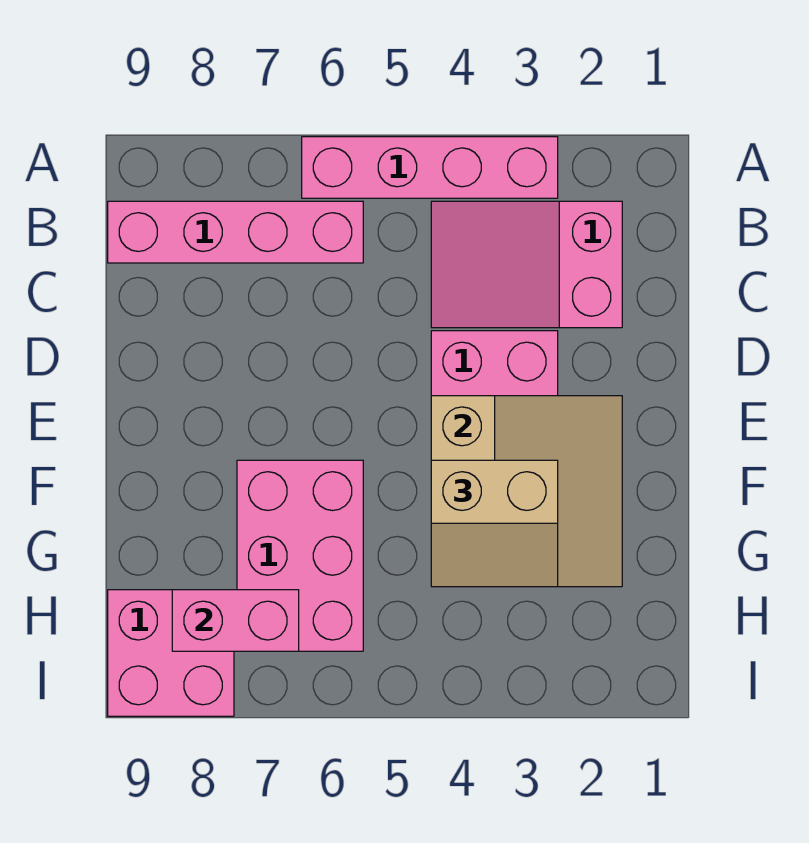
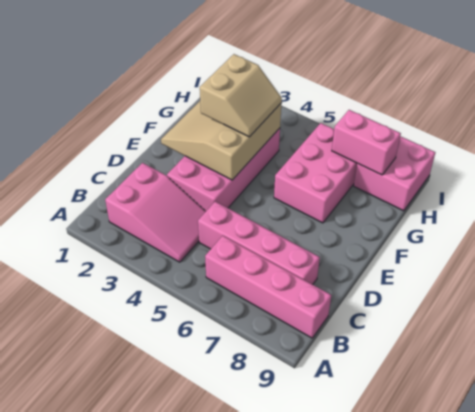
pink 1x4 brick [302,137,558,198] -> pink 1x4 brick moved to [198,202,320,285]
tan 2x2 slope [431,460,558,587] -> tan 2x2 slope turned to [200,54,282,137]

